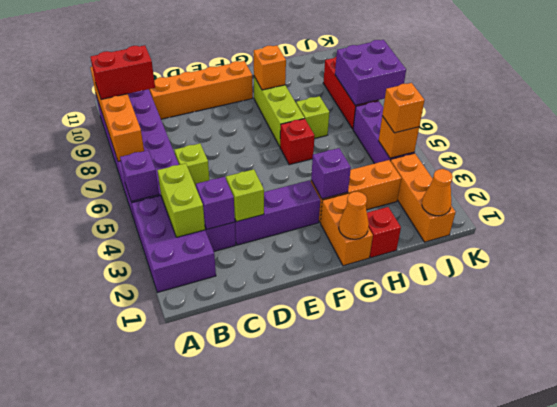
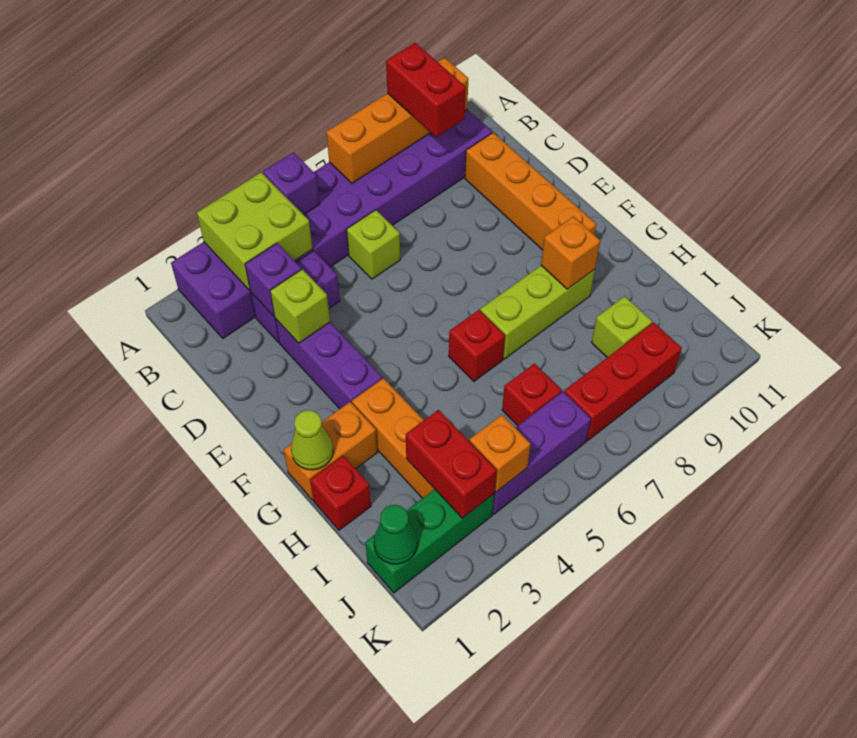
lime 1x2 brick [157,163,205,237] -> lime 2x2 brick [197,172,313,290]
orange 1x1 cone [339,192,369,239] -> lime 1x1 cone [291,410,333,470]
purple 1x1 brick [311,148,351,199] -> none
lime 1x1 brick [296,96,329,139] -> lime 1x1 brick moved to [592,296,652,357]
none -> red 1x2 brick [406,410,497,518]
none -> red 1x1 brick [502,364,562,426]
orange 1x3 brick [390,153,456,242] -> green 1x3 brick [365,489,494,593]
orange 1x1 cone [422,169,453,216] -> green 1x1 cone [374,505,417,564]
orange 1x1 brick [382,83,425,133] -> none
purple 2x2 brick [335,40,406,105] -> none

